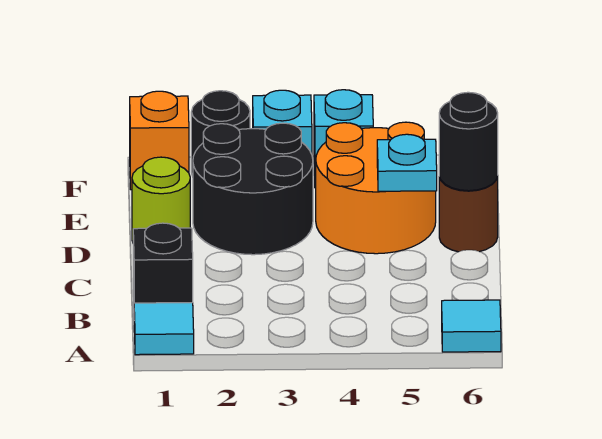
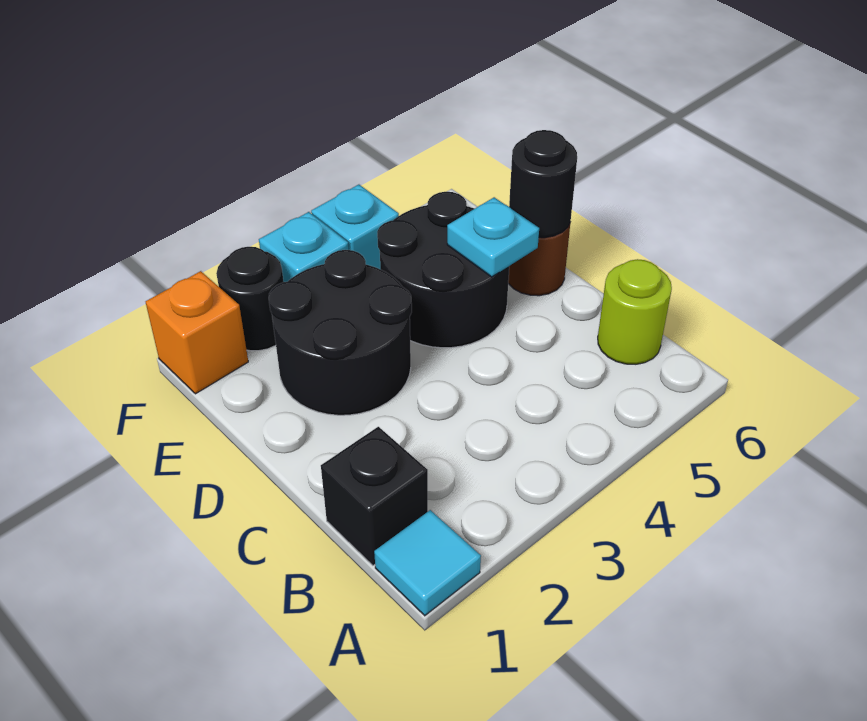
cyan 1x1 tile [442,300,501,352] -> none
lime 1x1 round brick [132,157,190,242] -> lime 1x1 round brick moved to [598,259,672,364]
orange 2x2 round brick [316,122,436,254] -> black 2x2 round brick [377,192,509,348]

